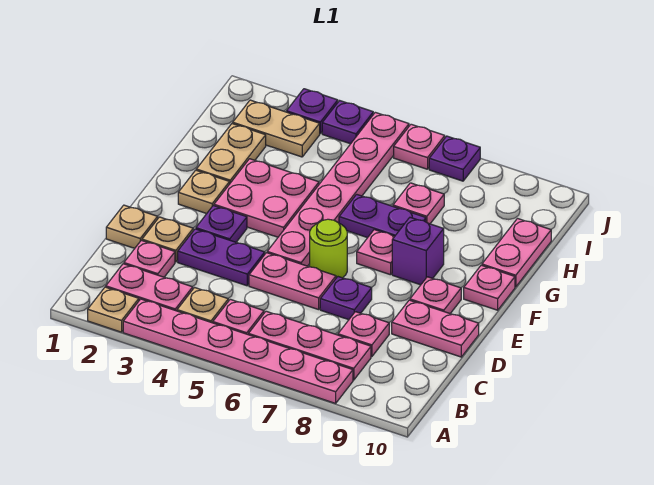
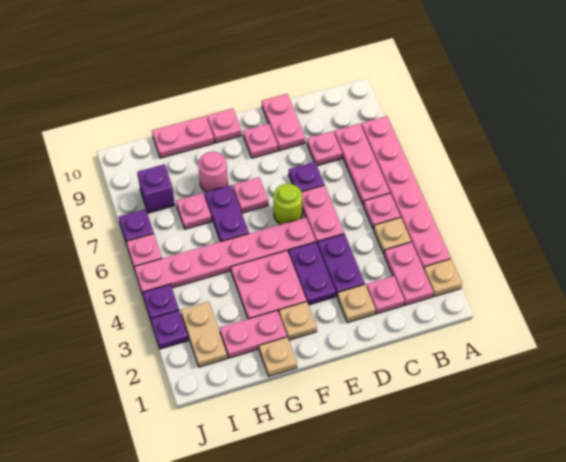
tan 1x1 plate [106,205,158,248] -> tan 1x1 plate moved to [259,337,297,376]
purple 1x1 plate [196,206,247,242] -> purple 1x2 plate [289,242,336,305]
purple 1x1 brick [392,218,444,285] -> purple 1x1 brick moved to [137,164,175,213]
tan 1x2 plate [196,124,266,183] -> pink 1x2 plate [220,310,287,358]
none -> pink 1x1 round brick [198,152,228,192]

